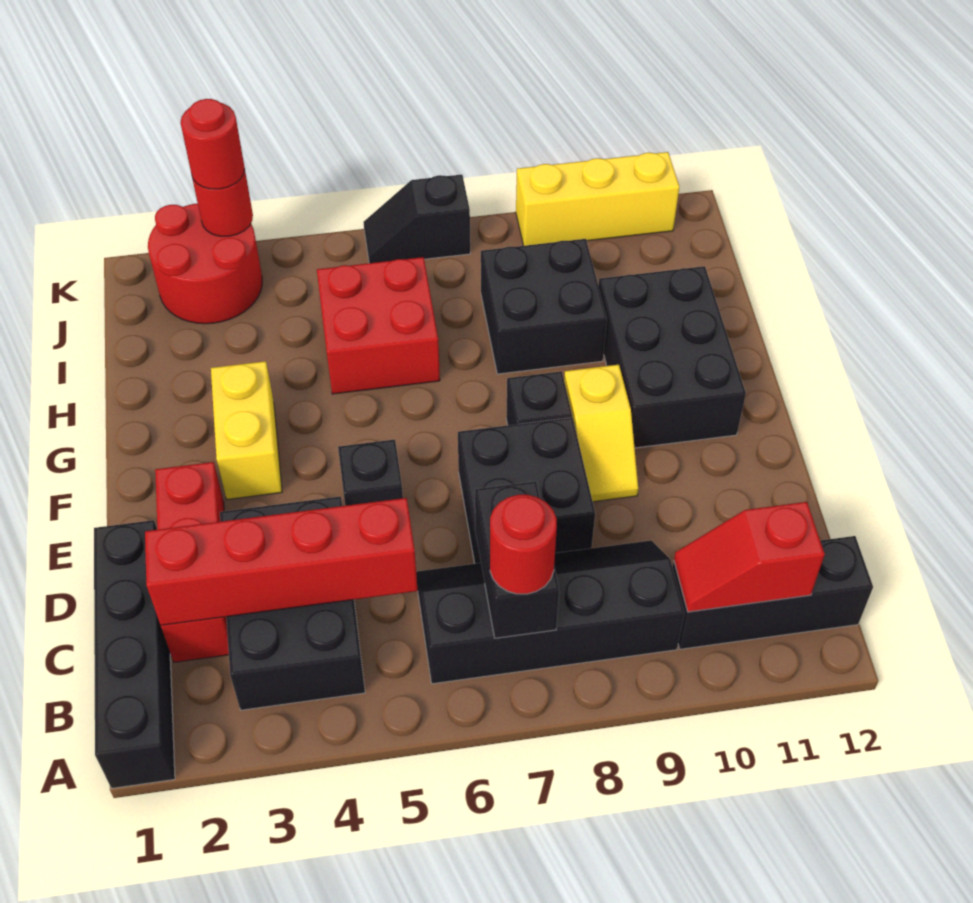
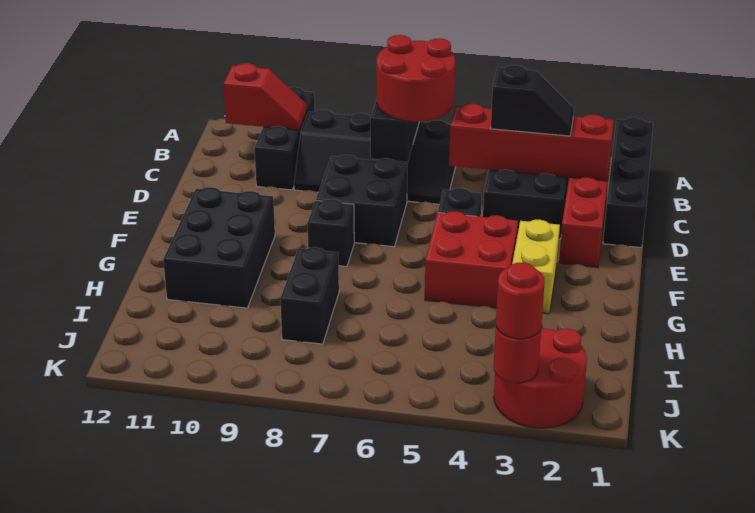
red 1x1 round brick [490,495,557,594] -> red 2x2 round brick [377,35,455,122]
black 1x3 brick [672,536,873,649] -> black 1x3 brick turned to [255,87,315,190]
yellow 1x2 slope [564,365,638,502] -> none
red 2x2 brick [317,257,440,394] -> red 2x2 brick moved to [425,211,518,308]
black 2x2 brick [481,239,607,374] -> black 1x2 brick [280,247,339,344]
black 1x2 slope [364,175,470,263] -> black 1x2 slope moved to [491,65,574,136]
yellow 1x3 brick [516,152,679,246] -> none

